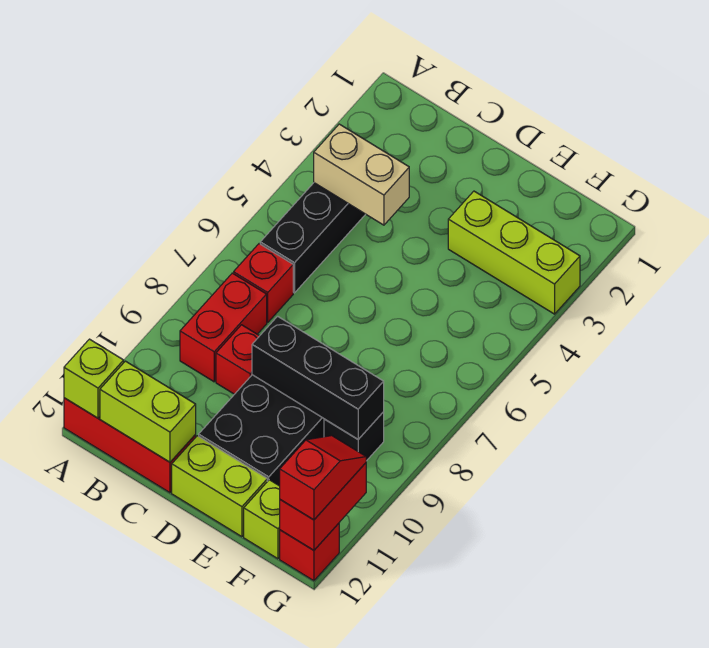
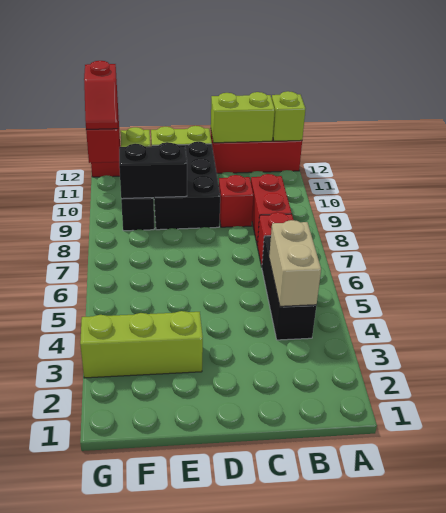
tan 1x2 brick [314,124,409,225] -> tan 1x2 brick turned to [269,220,321,306]
black 1x3 brick [252,316,384,439] -> black 1x2 brick [119,143,187,199]

